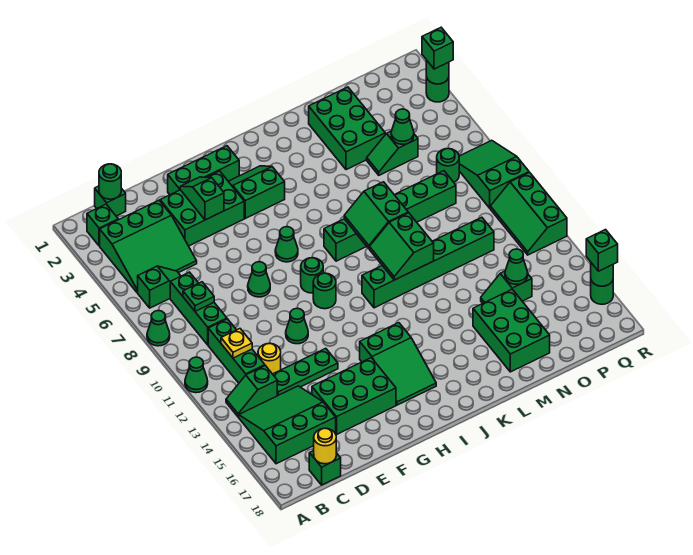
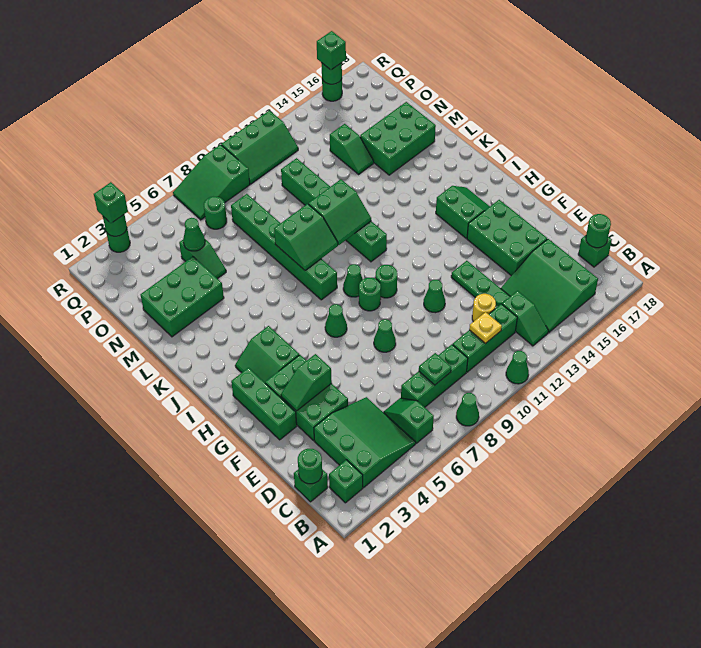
yellow 1x1 round brick [314,428,336,464] -> green 1x1 round brick [586,214,611,248]
green 2x3 slope [360,323,436,405] -> green 2x2 slope [436,186,490,238]
green 1x1 cone [505,249,528,284] -> green 1x1 cone moved to [343,264,363,297]

